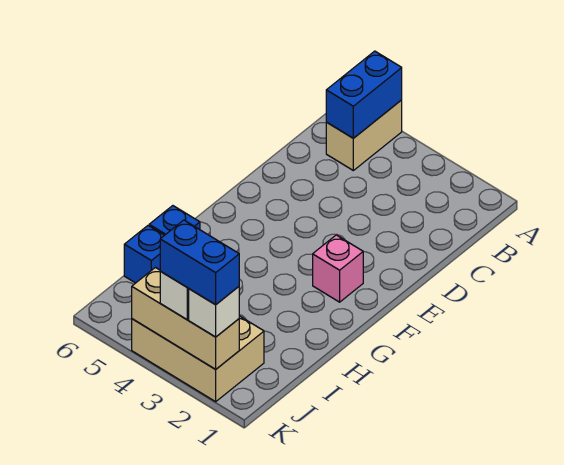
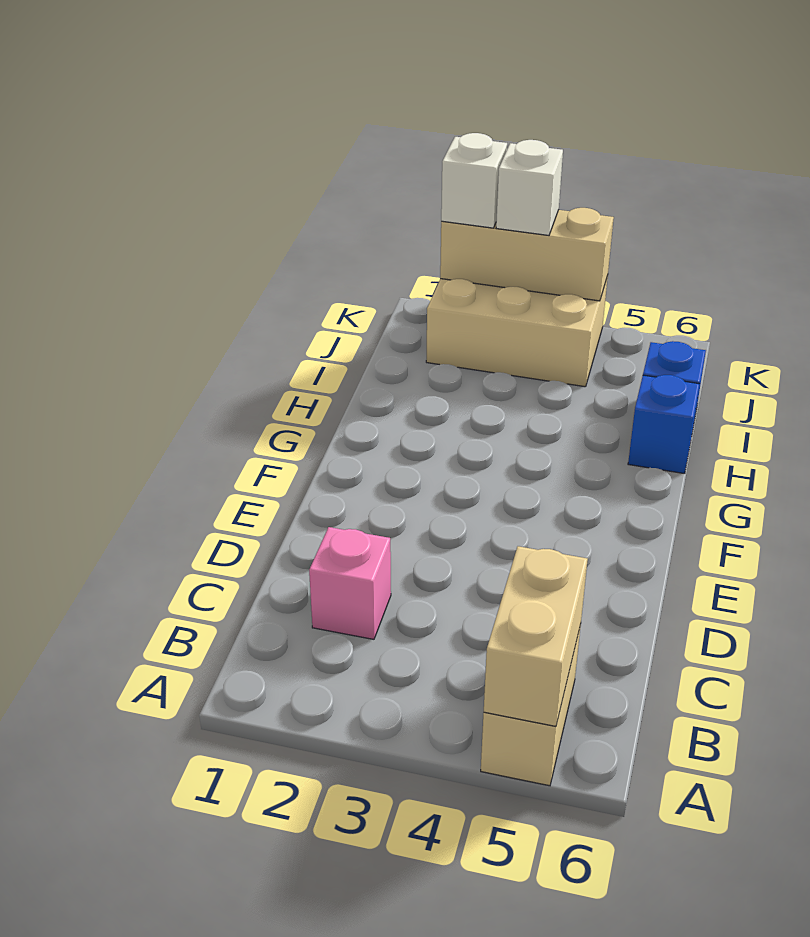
blue 1x2 brick [326,51,402,138] -> tan 1x2 brick [484,546,588,726]
pink 1x1 brick [313,235,363,302] -> pink 1x1 brick moved to [309,527,391,639]
blue 1x2 brick [160,220,239,305] -> none

